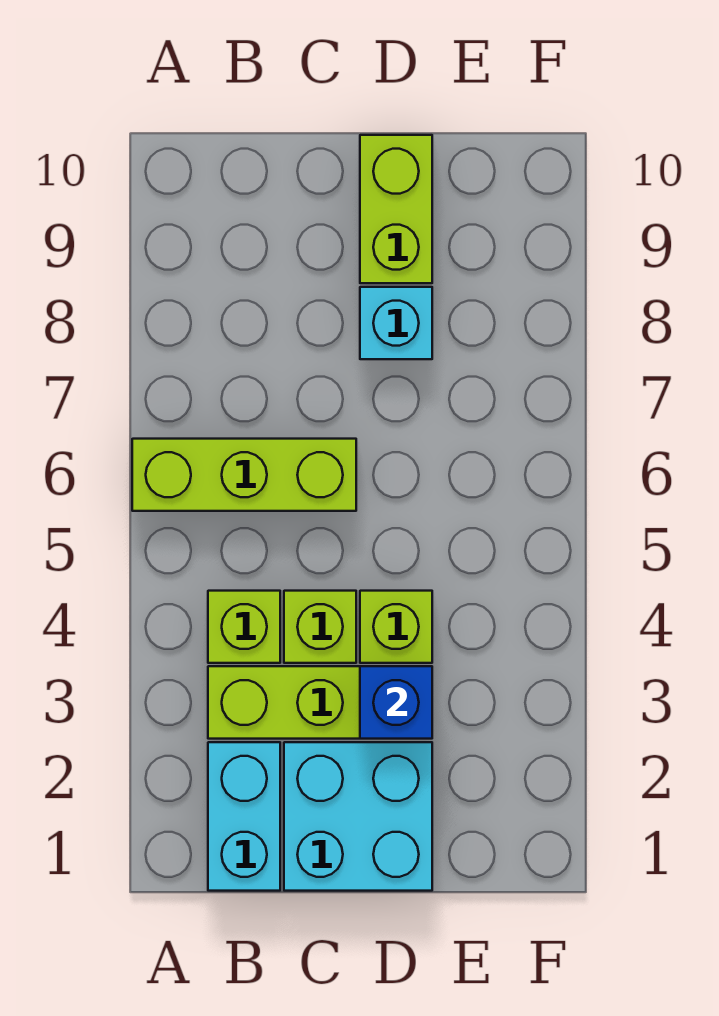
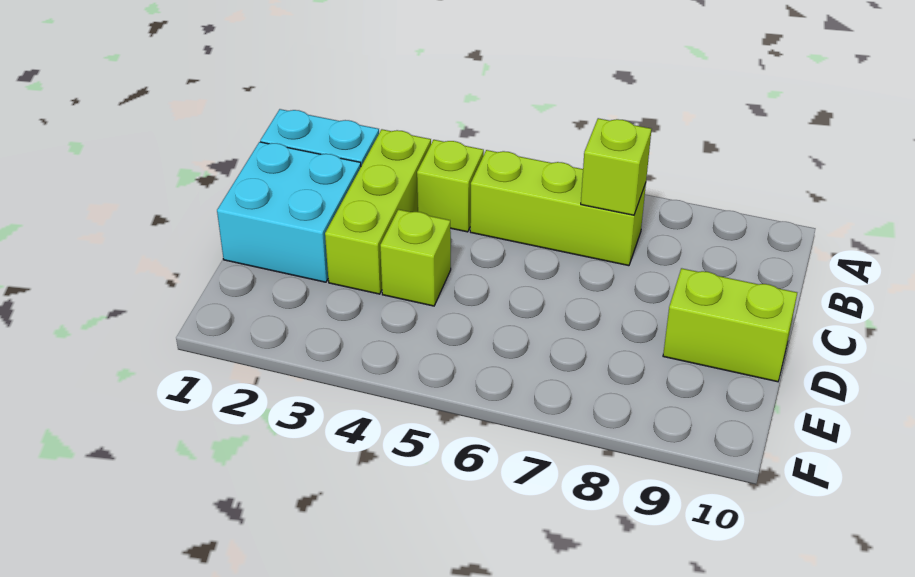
lime 1x3 brick [132,439,356,511] -> lime 1x3 brick turned to [470,150,646,266]
lime 1x1 brick [284,591,356,663] -> lime 1x1 brick moved to [581,118,651,215]
blue 1x1 brick [360,666,432,739] -> none
cyan 1x1 brick [360,287,432,359] -> none

